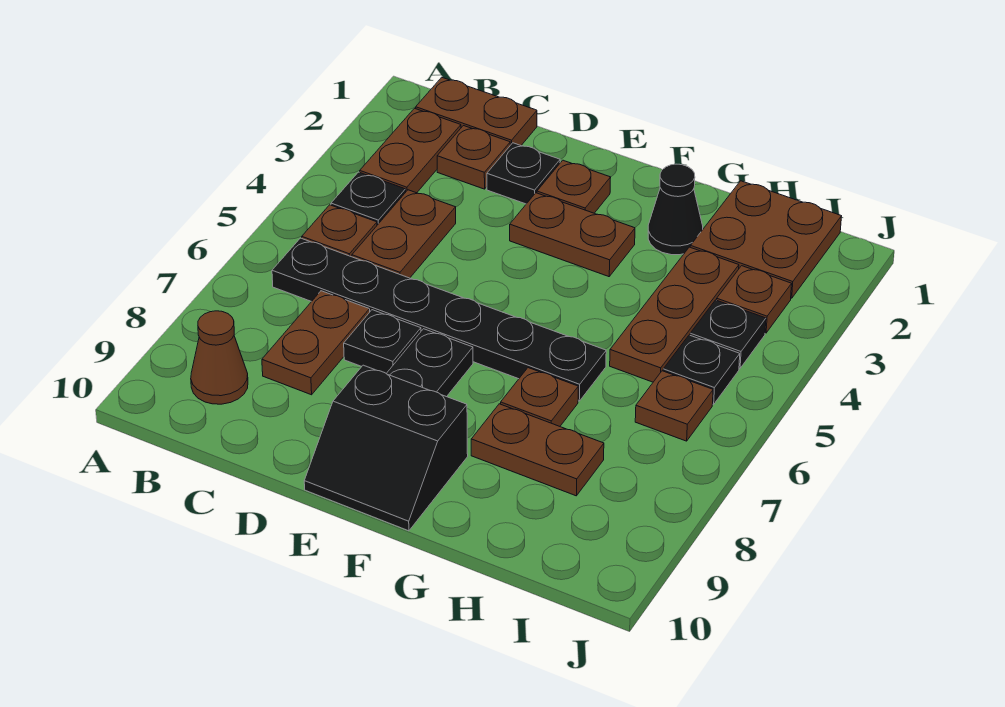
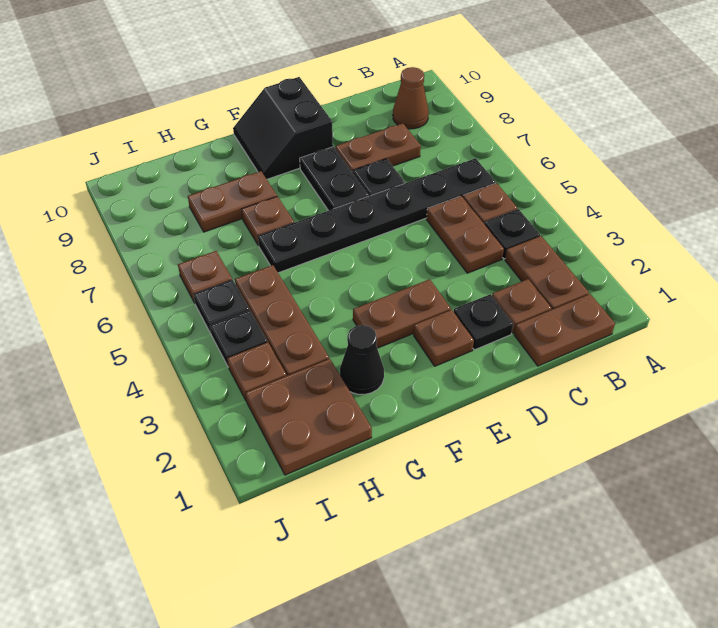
brown 1x2 plate [262,291,370,395] -> brown 1x2 plate turned to [335,123,421,173]
black 2x2 slope [304,365,468,531] -> black 2x2 slope turned to [233,77,333,179]

